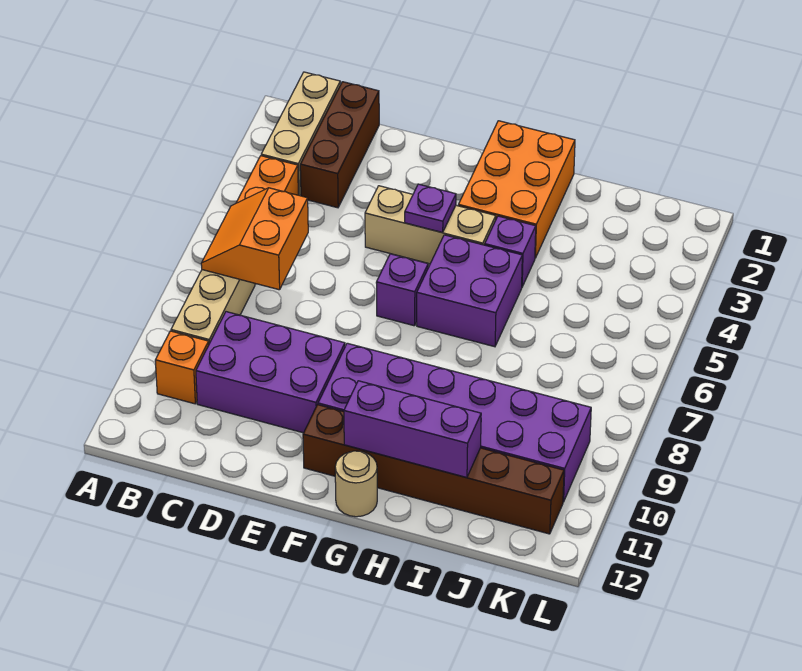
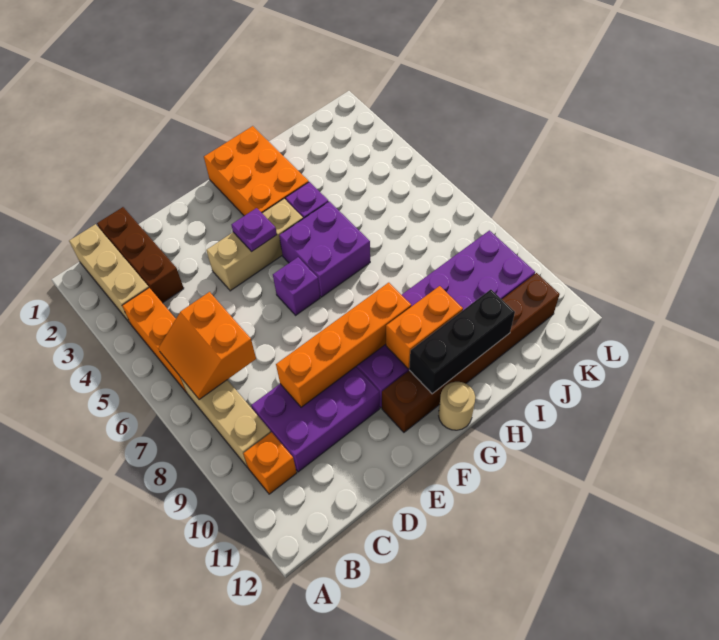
none -> orange 1x4 brick [276,283,411,407]
none -> orange 1x2 brick [386,286,463,369]
purple 1x3 brick [344,381,481,478] -> black 1x3 brick [409,289,515,394]

